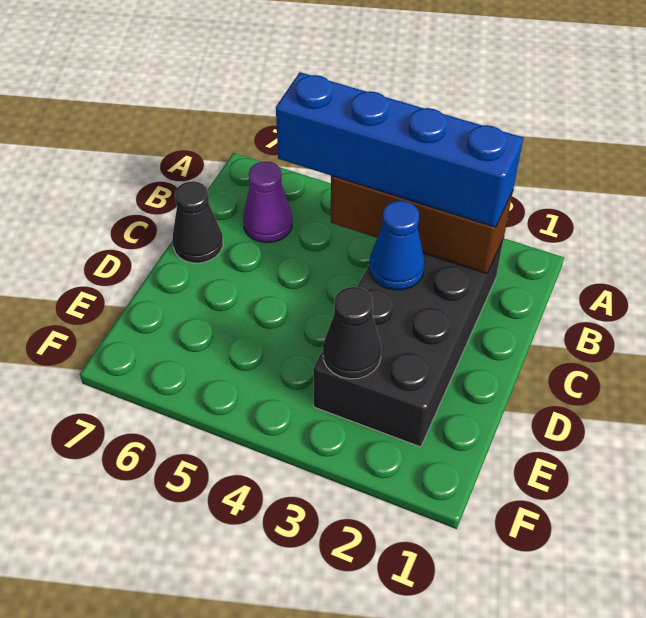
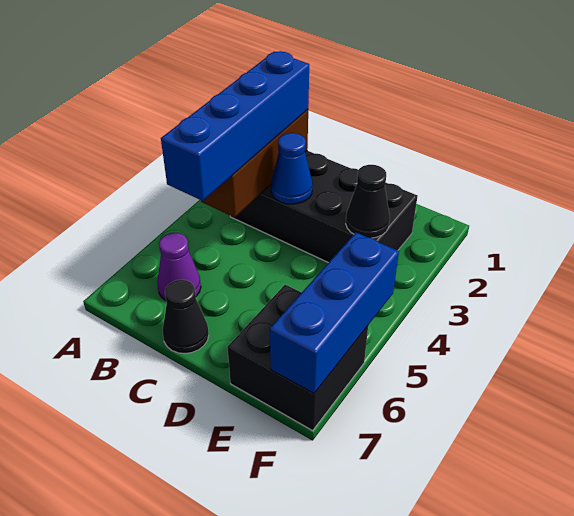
none -> black 2x2 brick [228,285,368,430]
none -> blue 1x3 brick [270,232,399,393]

